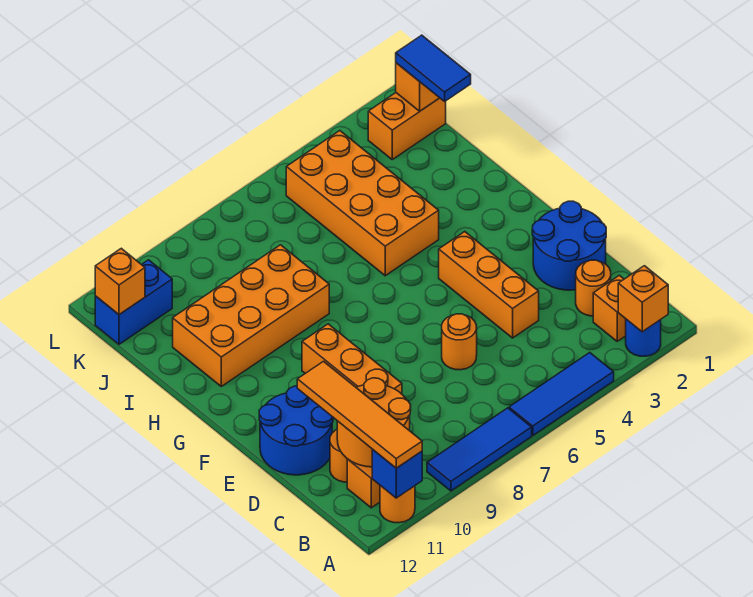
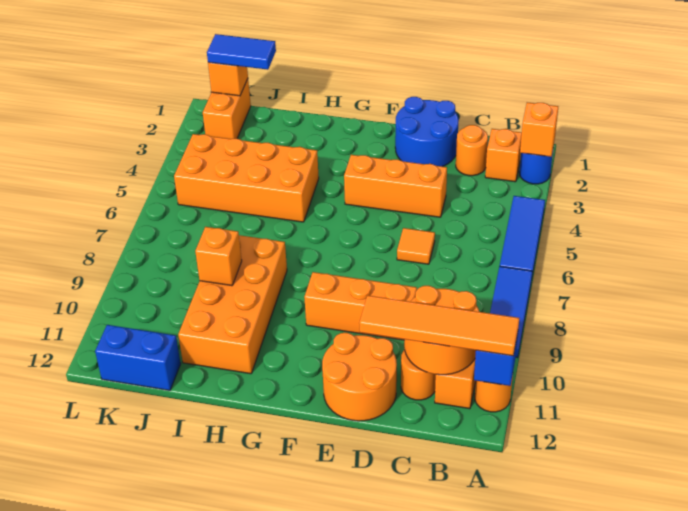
orange 1x1 round brick [442,314,477,370] -> orange 1x1 tile [397,228,435,264]
blue 2x2 round brick [259,386,333,475] -> orange 2x2 round brick [322,333,397,421]
blue 1x2 brick [95,260,172,344] -> blue 1x2 brick turned to [95,325,181,390]
orange 1x1 brick [95,248,145,315] -> orange 1x1 brick moved to [195,227,242,286]

